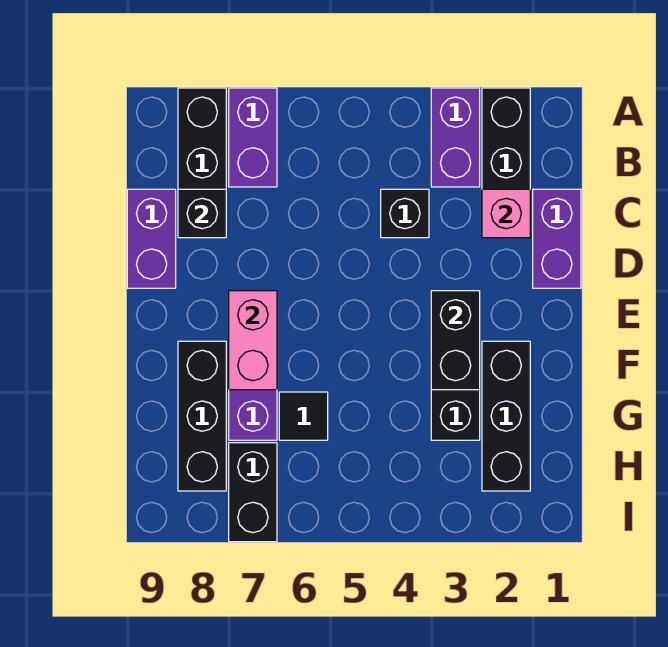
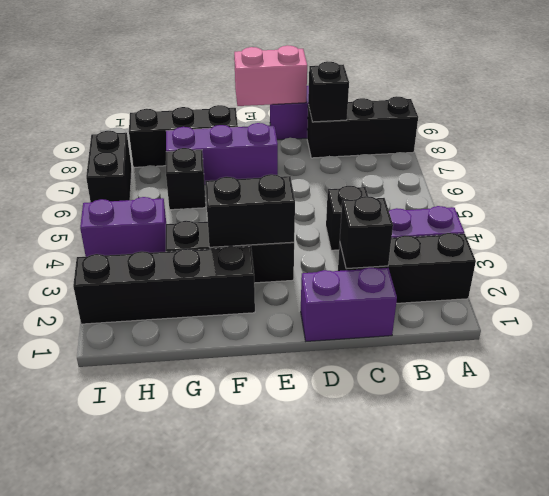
purple 1x2 brick [229,88,277,187] -> purple 1x2 brick moved to [80,197,166,257]
pink 1x1 brick [482,189,530,238] -> black 1x1 brick [340,196,393,269]
pink 1x2 brick [229,291,277,390] -> pink 1x2 brick moved to [234,45,307,106]
black 1x3 brick [482,341,530,491] -> black 1x4 brick [73,246,255,324]
black 1x1 tile [279,392,328,440] -> black 1x1 brick [166,148,206,210]
black 1x2 brick [229,443,277,542] -> black 1x2 brick turned to [86,131,132,202]

